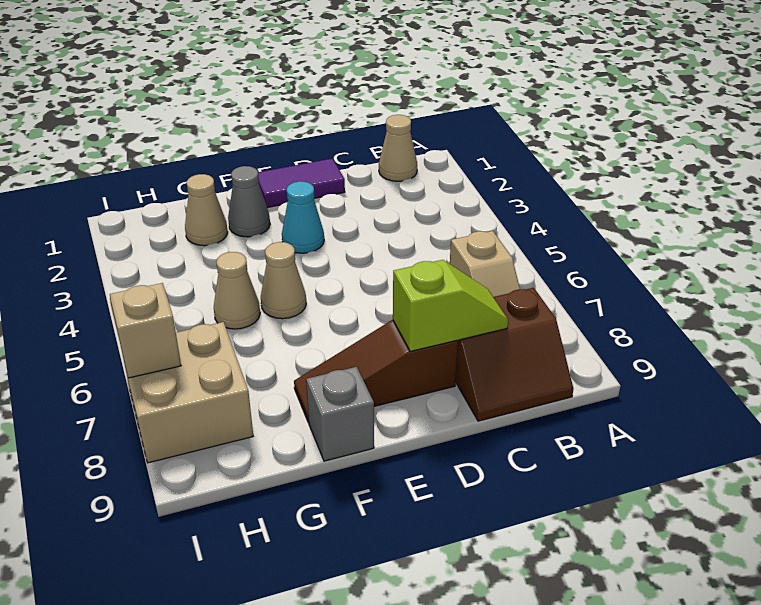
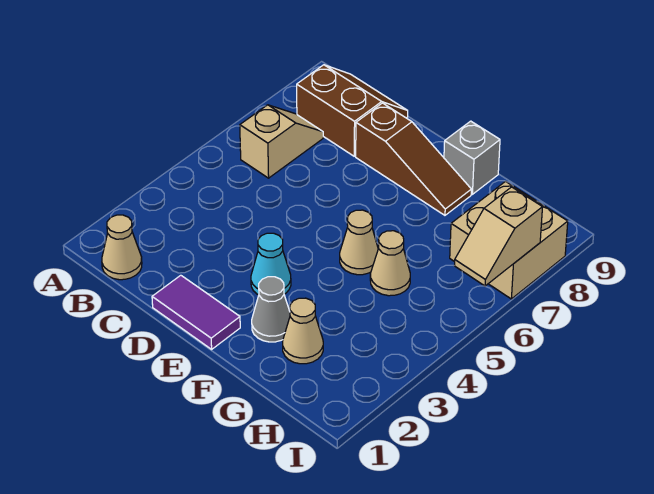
lime 1x2 slope [393,260,508,351] -> none

